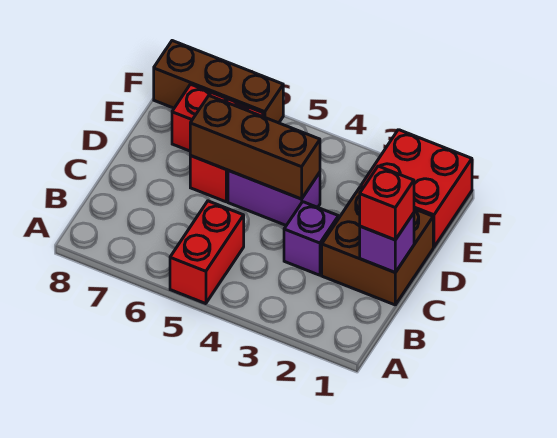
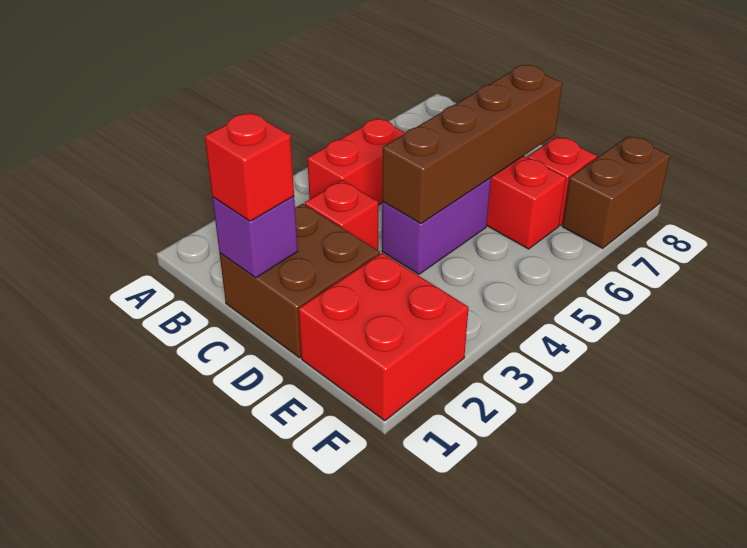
red 1x2 brick [170,201,244,304] -> red 1x2 brick turned to [307,118,405,205]
purple 1x1 brick [284,202,338,275] -> red 1x1 brick [305,180,378,250]
brown 1x3 brick [190,96,320,199] -> brown 1x4 brick [382,65,562,224]
brown 1x3 brick [154,41,283,123] -> brown 1x2 brick [562,136,670,248]

